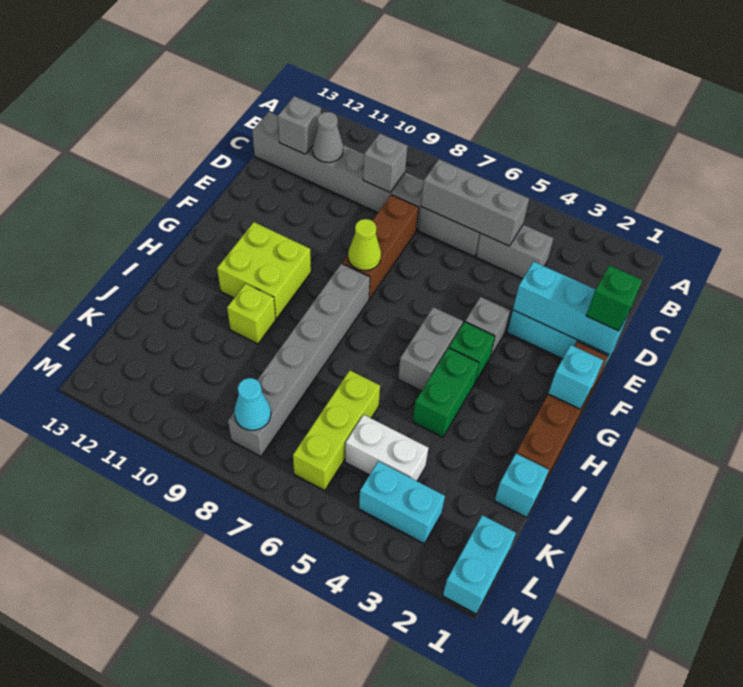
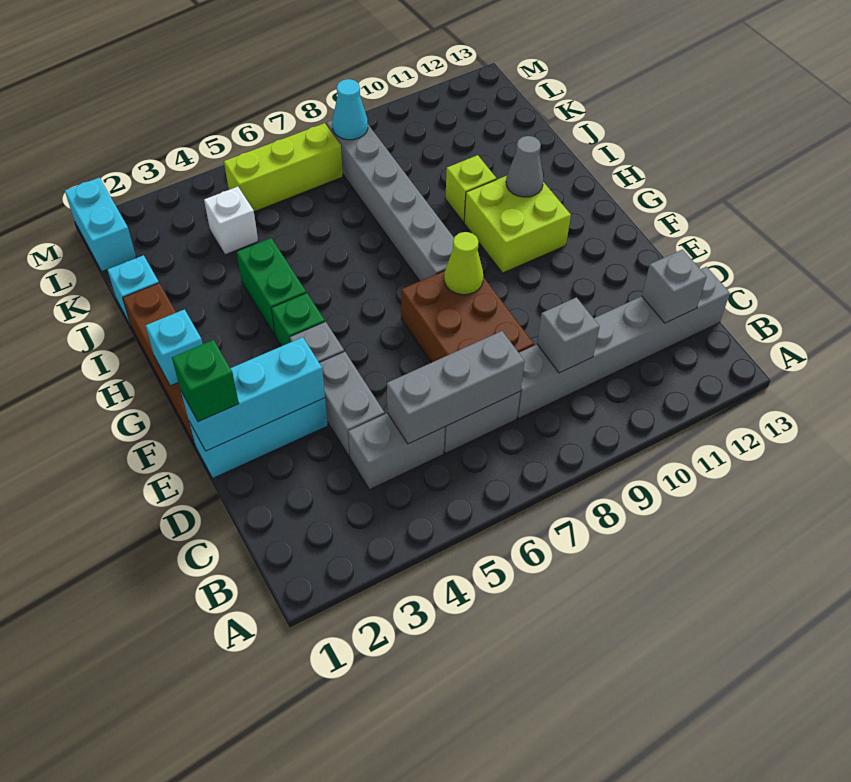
grey 1x1 cone [313,112,343,163] -> grey 1x1 cone moved to [506,136,543,197]
brown 1x3 brick [342,195,419,299] -> brown 2x3 brick [401,271,534,363]
grey 1x2 brick [398,307,463,391] -> grey 1x2 brick moved to [319,351,385,457]
lime 1x3 brick [293,371,380,491] -> lime 1x3 brick turned to [224,123,343,212]
white 1x2 brick [345,415,428,481] -> white 1x1 brick [204,187,258,255]
cyan 1x2 brick [359,461,445,544] -> none

